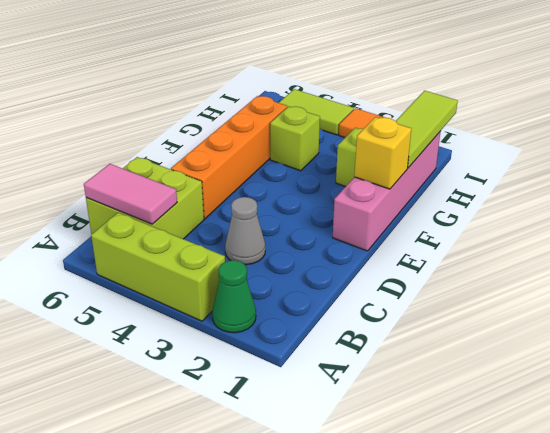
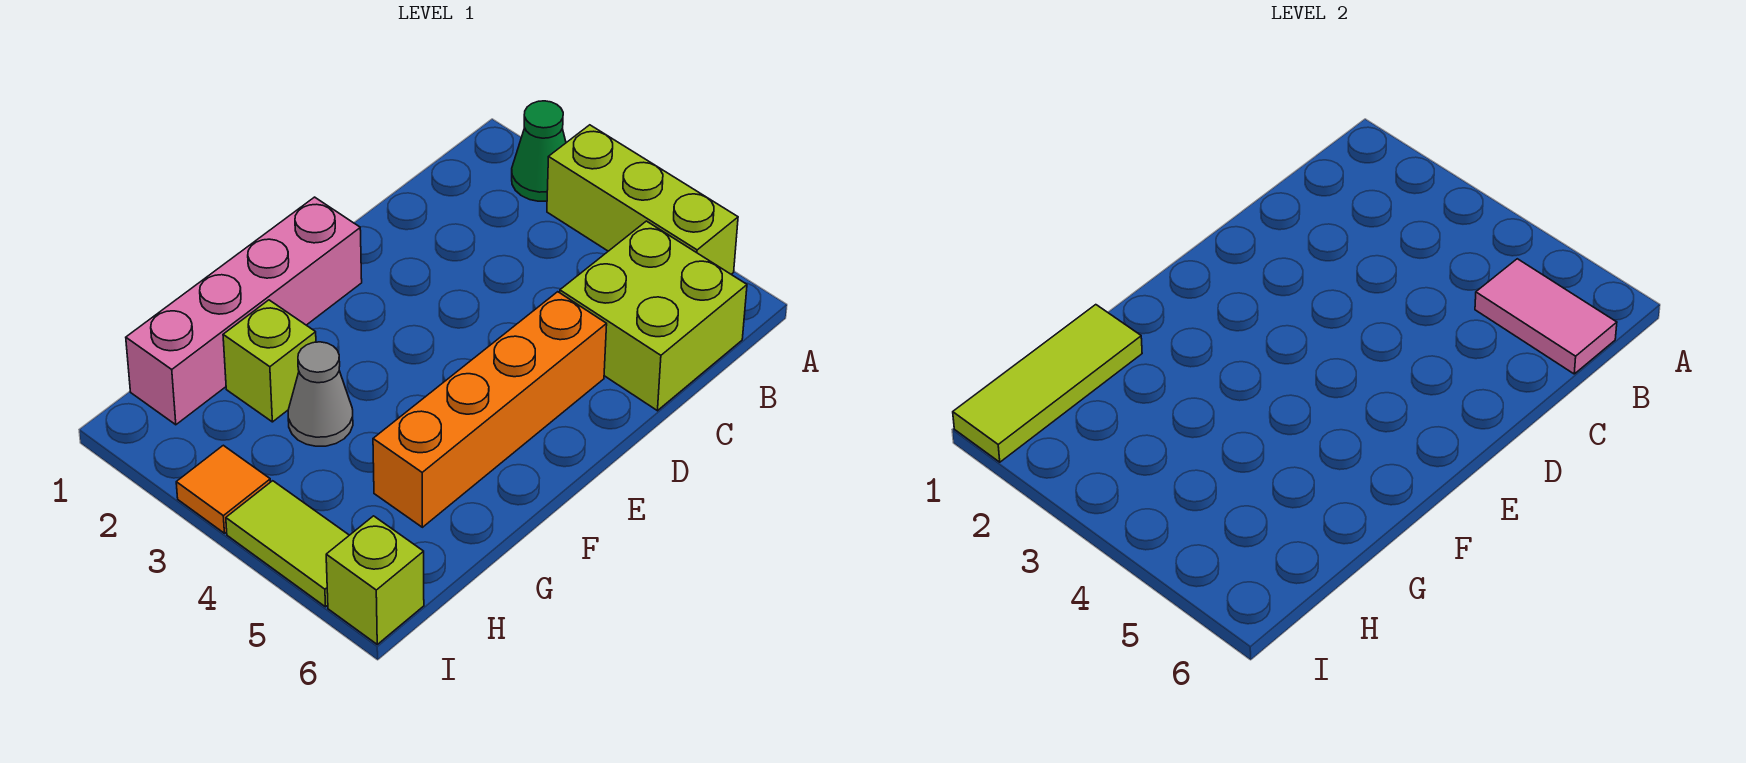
grey 1x1 cone [225,197,265,265] -> grey 1x1 cone moved to [288,342,353,446]
yellow 1x1 brick [354,117,411,189] -> none
lime 1x1 brick [270,106,320,171] -> lime 1x1 brick moved to [326,516,424,644]

